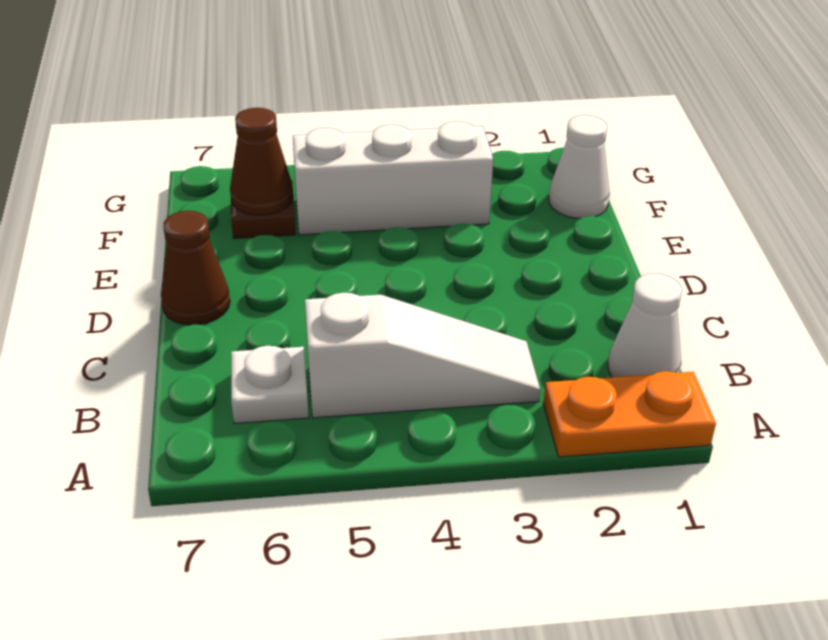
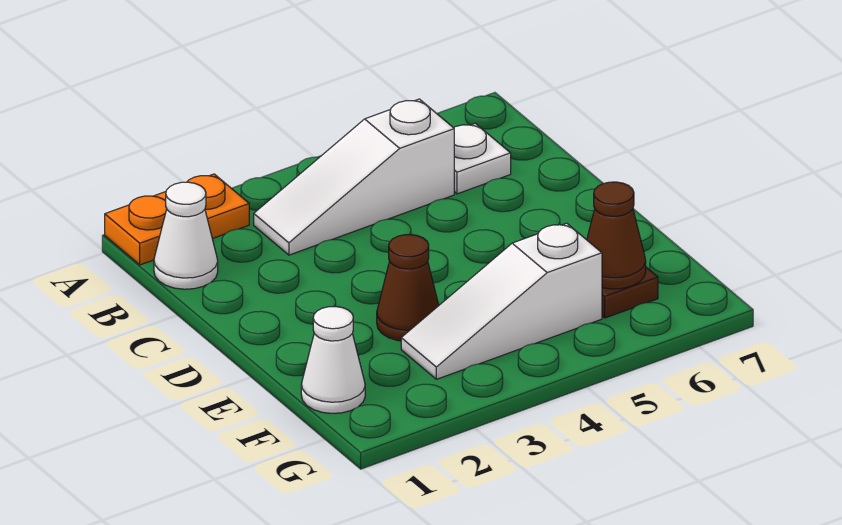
brown 1x1 cone [161,211,230,325] -> brown 1x1 cone moved to [377,235,439,341]
white 1x3 brick [293,121,493,235] -> white 1x3 slope [401,223,602,379]

